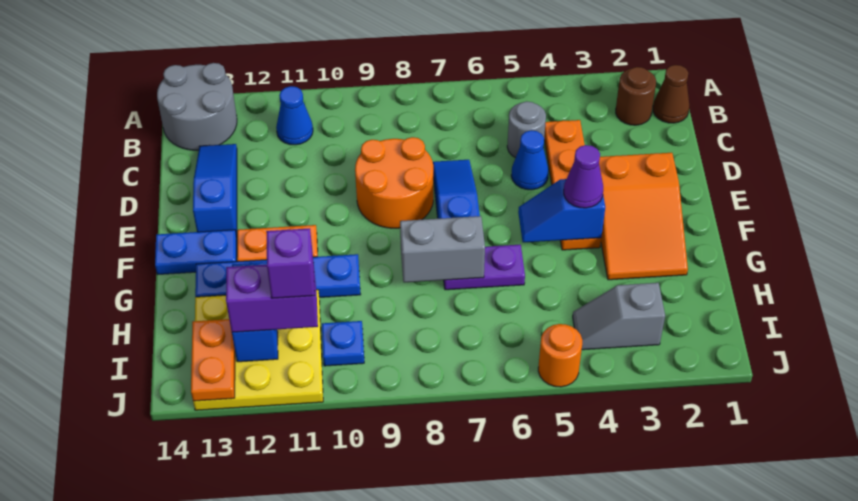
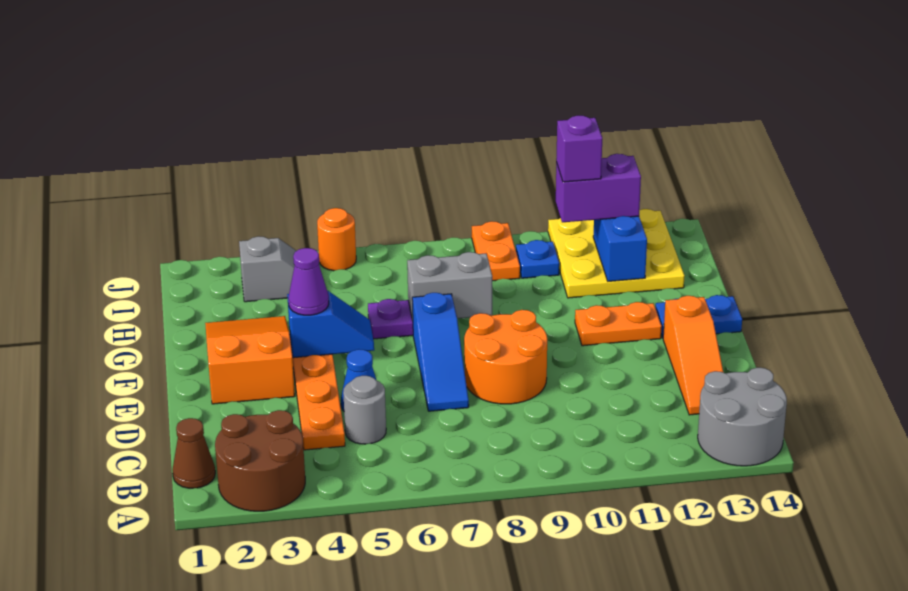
brown 1x1 round brick [616,67,656,125] -> brown 2x2 round brick [215,410,305,511]
blue 1x1 cone [276,86,313,145] -> none
blue 1x3 slope [193,144,237,237] -> orange 1x3 slope [663,296,723,415]
blue 1x4 plate [195,254,361,297] -> none
orange 1x2 plate [191,319,235,401] -> orange 1x2 plate moved to [472,221,520,281]

